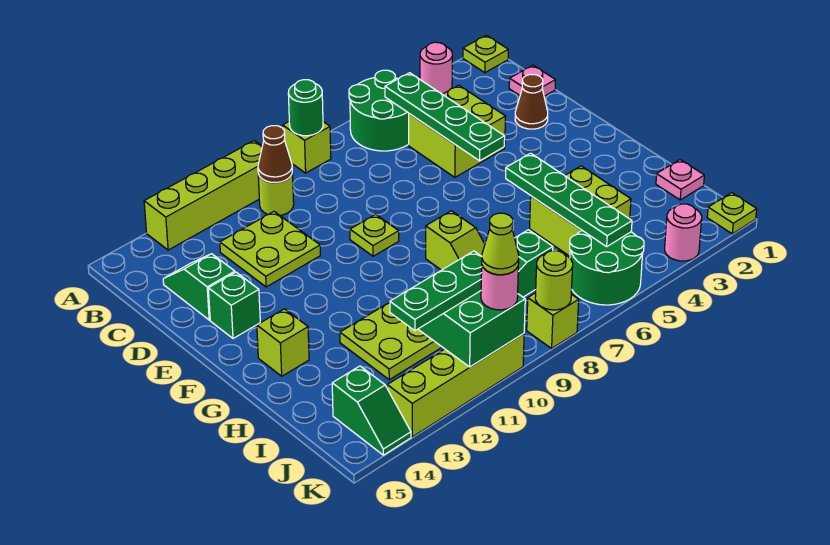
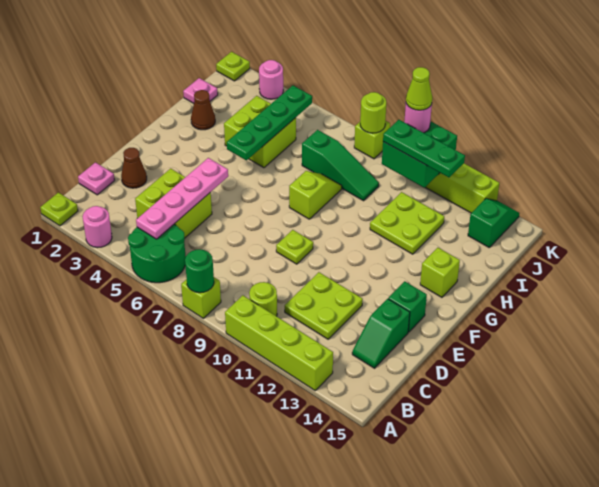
green 1x4 plate [385,73,505,161] -> pink 1x4 plate [136,158,228,239]
brown 1x1 cone [258,126,292,183] -> brown 1x1 cone moved to [191,90,215,130]
green 2x2 round brick [570,231,644,305] -> none

